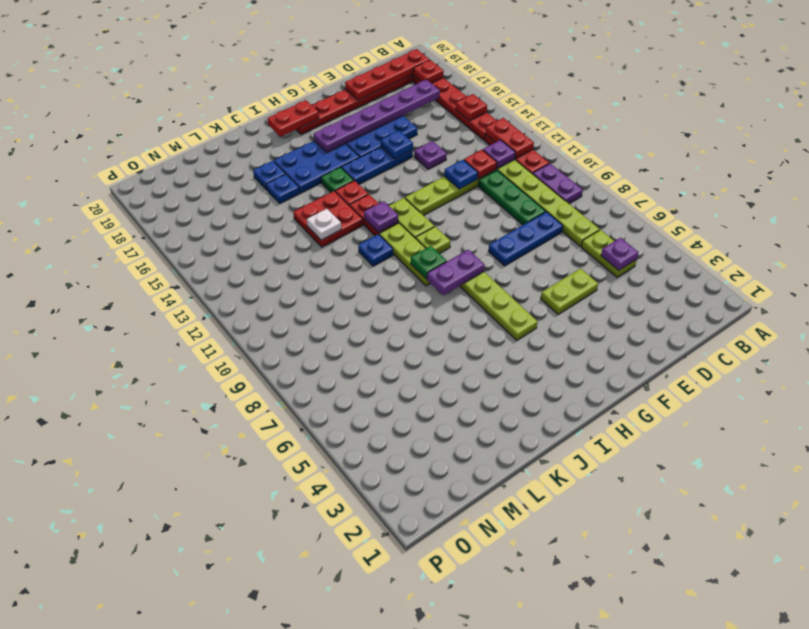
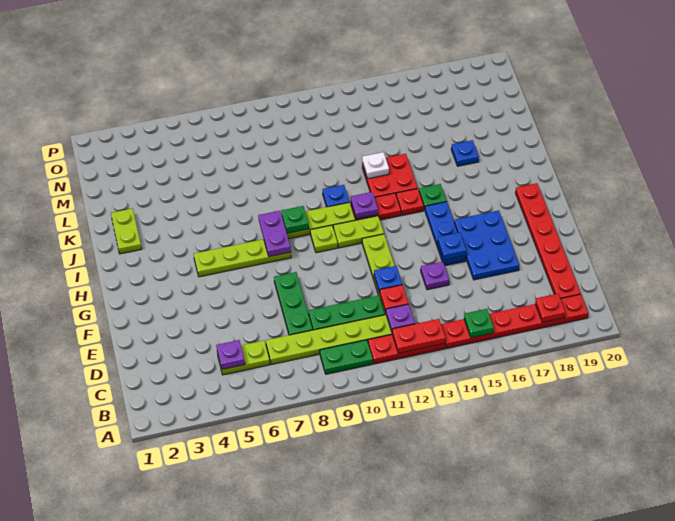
purple 1x2 plate [533,164,583,204] -> green 1x2 plate [320,340,373,374]
red 1x1 plate [456,94,487,121] -> green 1x1 plate [464,309,494,338]
red 1x4 plate [345,49,430,100] -> none
purple 1x6 plate [314,80,440,152] -> none
blue 1x3 plate [488,212,563,266] -> green 1x3 plate [274,272,313,335]
lime 1x2 plate [541,268,598,314] -> lime 1x2 plate moved to [111,209,142,254]
blue 2x3 plate [274,141,360,193] -> none
red 1x2 plate [267,100,319,137] -> none
blue 1x1 plate [266,174,300,203] -> none

